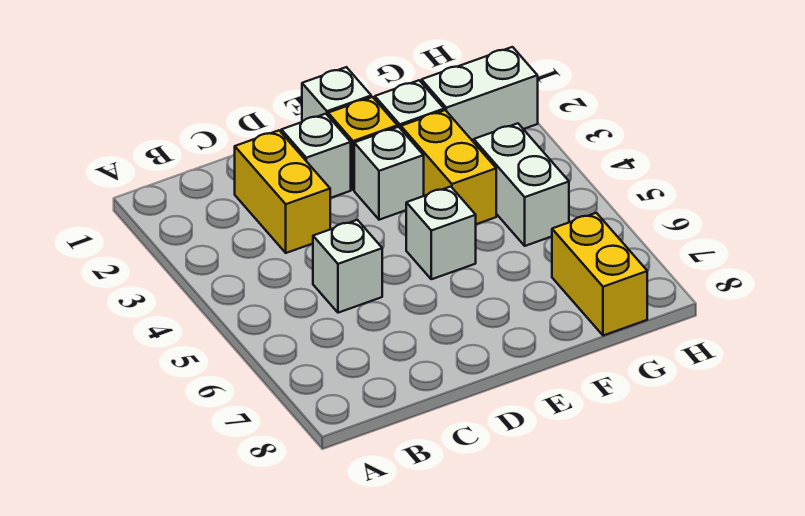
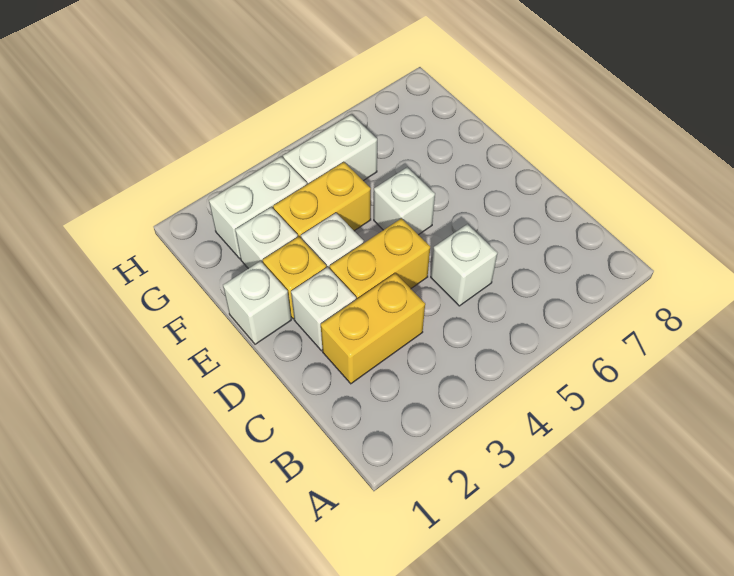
white 1x2 brick [422,47,538,142] -> white 1x2 brick turned to [209,157,307,259]
yellow 1x2 brick [552,213,647,336] -> yellow 1x2 brick moved to [330,218,430,299]

